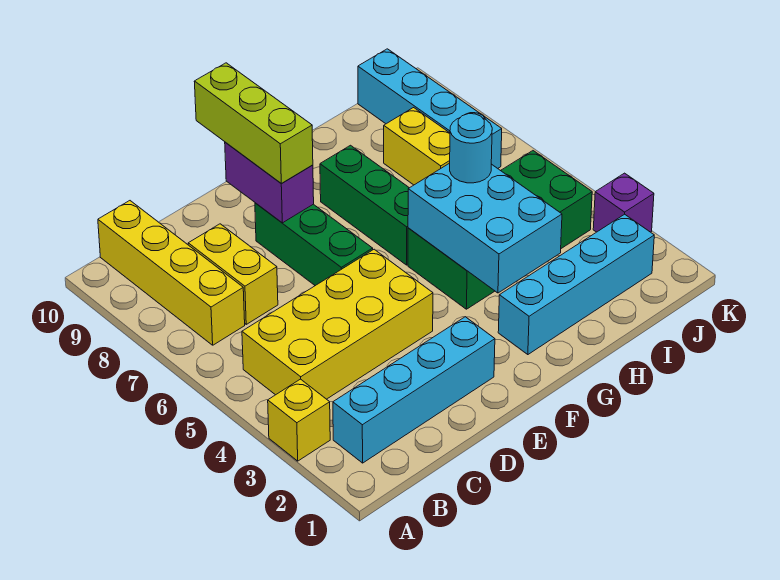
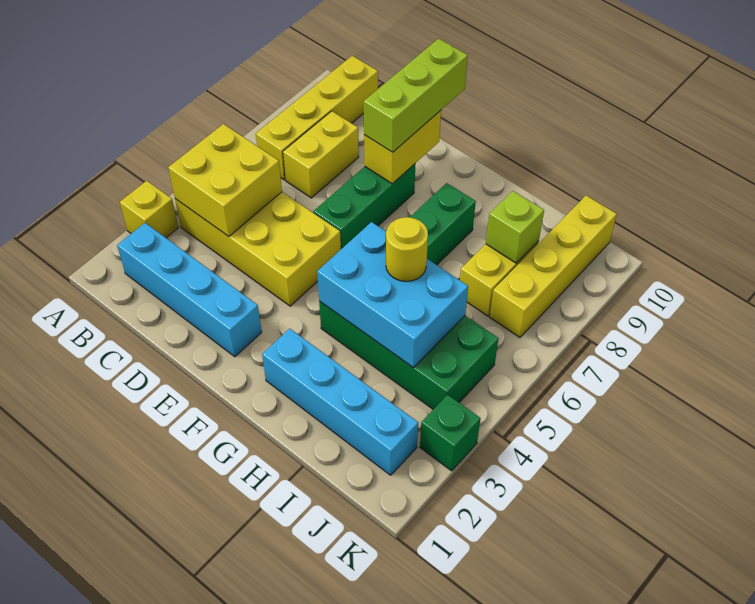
none -> yellow 2x2 brick [168,124,282,236]
purple 1x2 brick [225,142,314,223] -> yellow 1x2 brick [364,110,441,184]
cyan 2x3 brick [408,163,562,293] -> cyan 2x3 brick turned to [317,222,468,368]
cyan 1x1 round brick [450,114,492,183] -> yellow 1x1 round brick [386,217,428,281]
none -> lime 1x1 brick [486,191,544,263]
cyan 1x4 brick [358,49,502,168] -> yellow 1x4 brick [490,196,617,337]
purple 1x1 brick [593,173,654,232] -> green 1x1 brick [420,395,481,471]

